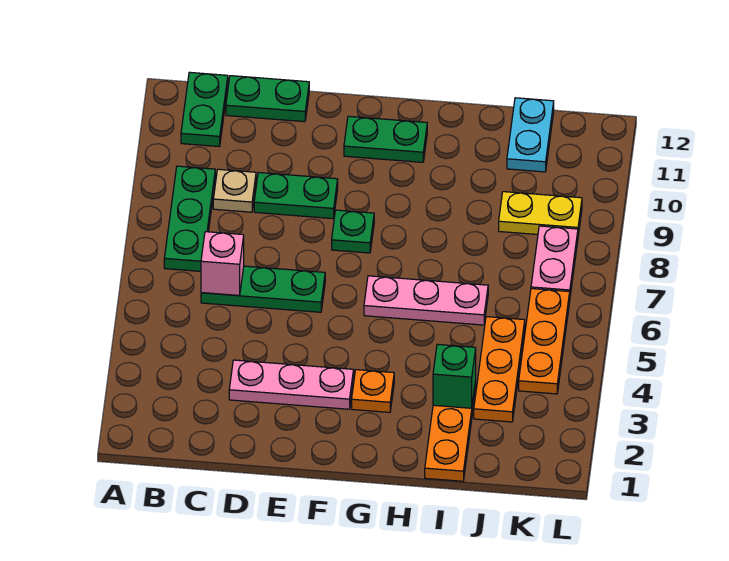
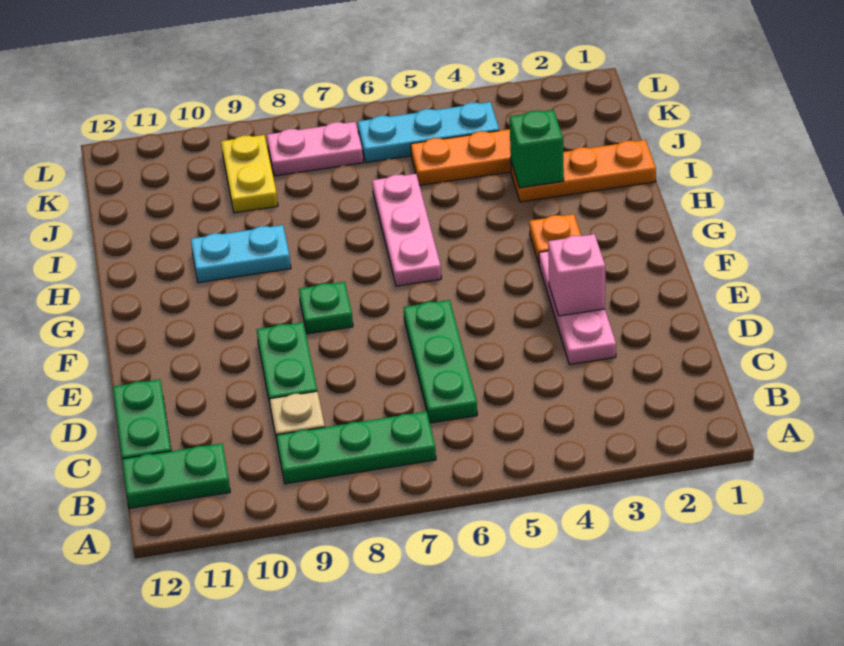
pink 1x1 brick [201,232,244,295] -> pink 1x1 brick moved to [548,234,605,316]
green 1x2 plate [344,116,427,162] -> none
cyan 1x2 plate [507,98,554,172] -> cyan 1x2 plate moved to [191,225,291,283]
orange 1x3 plate [519,289,570,394] -> cyan 1x3 plate [358,102,499,163]

